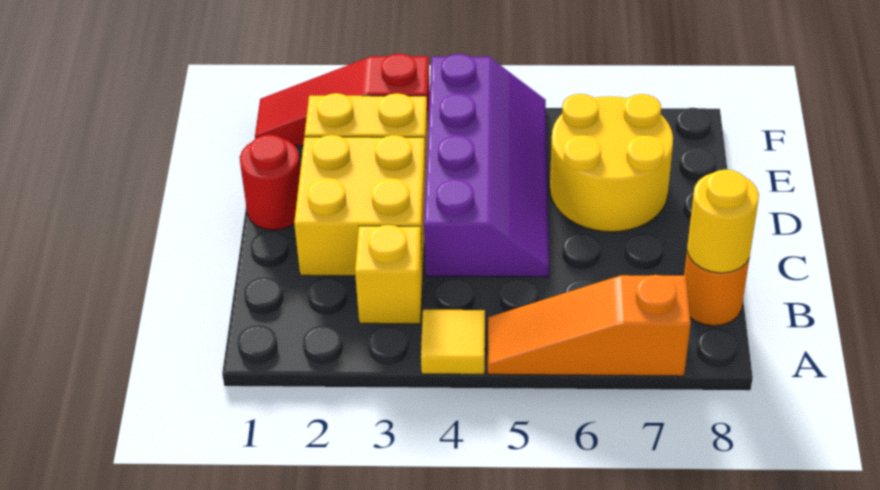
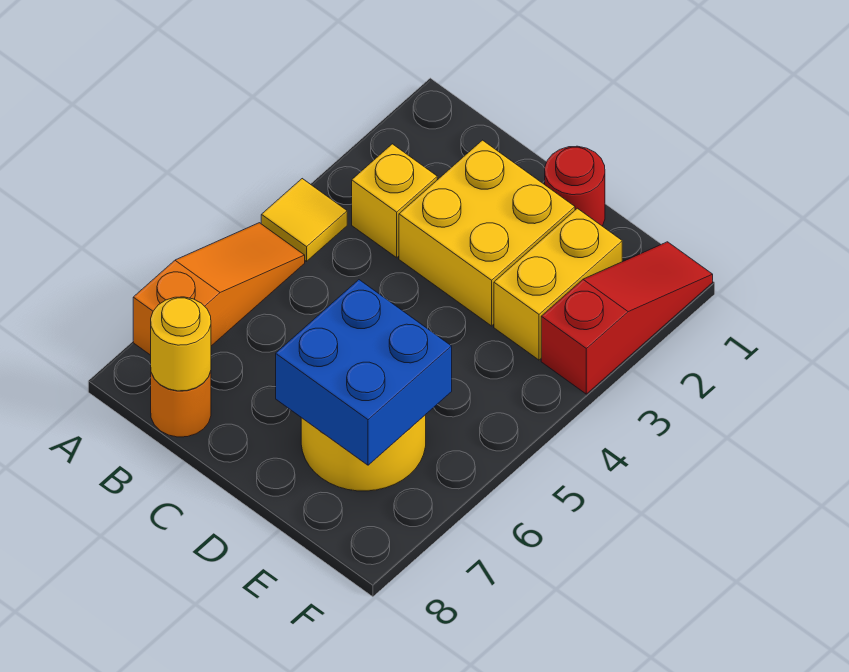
purple 2x4 slope [424,54,549,277] -> none
none -> blue 2x2 brick [276,280,452,465]

